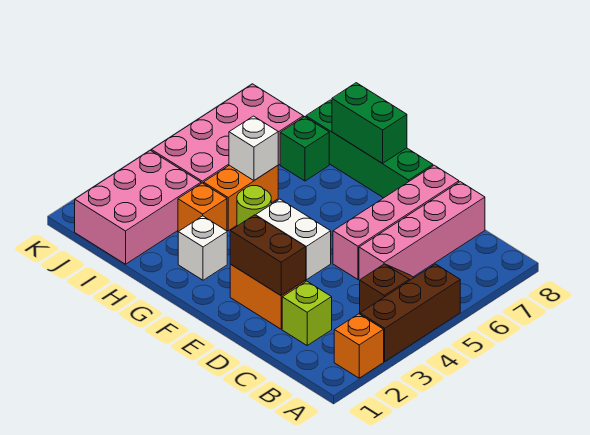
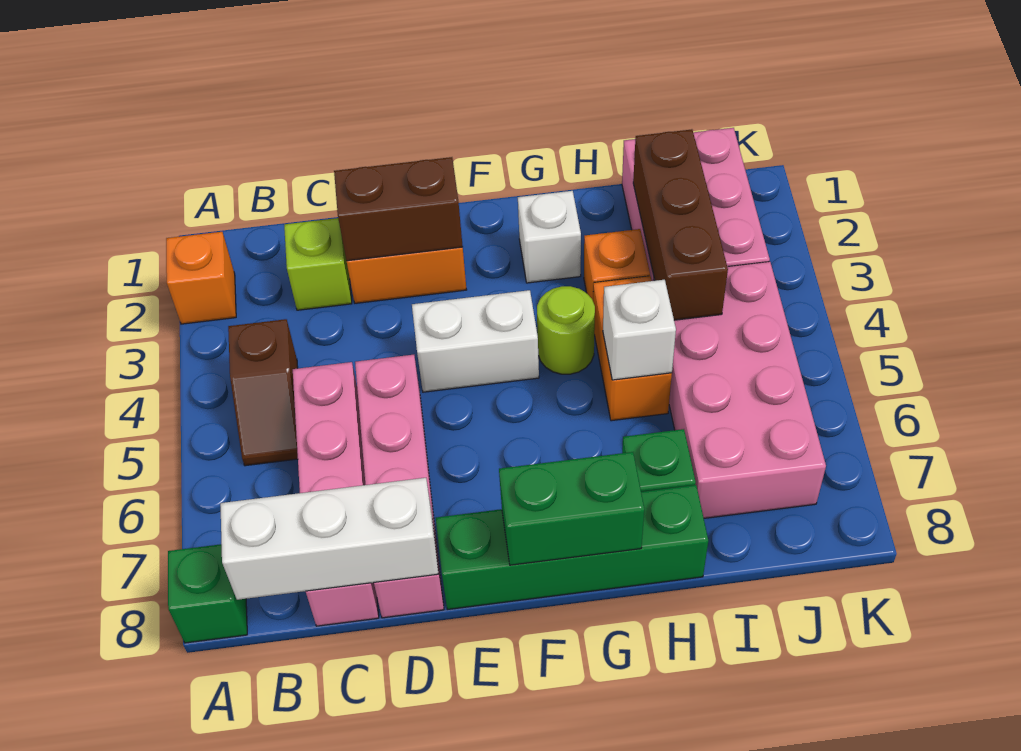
brown 1x3 brick [360,264,460,361] -> brown 1x3 brick moved to [633,129,728,320]
none -> green 1x1 brick [168,544,247,643]
none -> white 1x3 brick [220,478,438,600]

